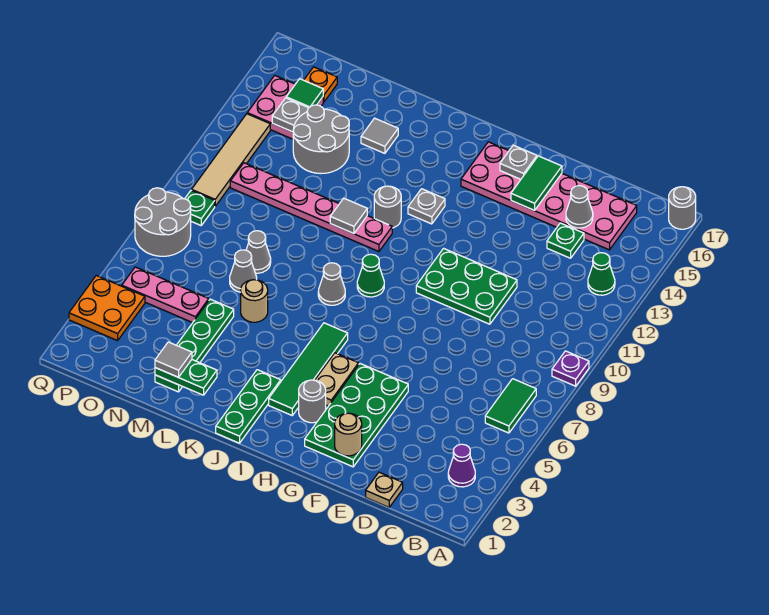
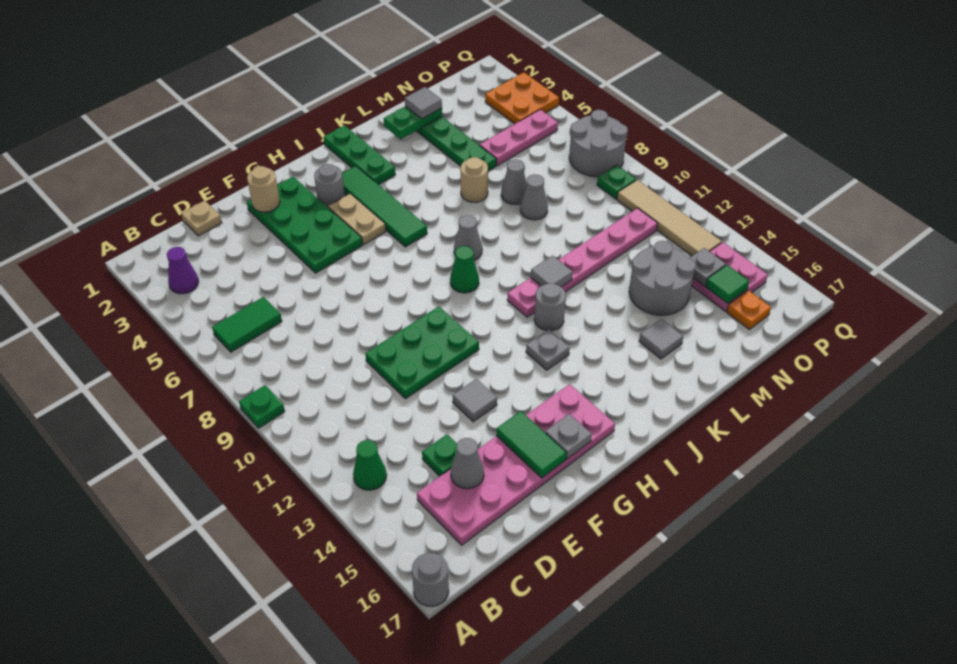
purple 1x1 plate [552,351,589,386] -> green 1x1 plate [239,385,285,428]
green 1x2 tile [485,379,536,433] -> green 1x2 tile turned to [212,297,282,352]
none -> grey 1x1 tile [453,379,497,422]

